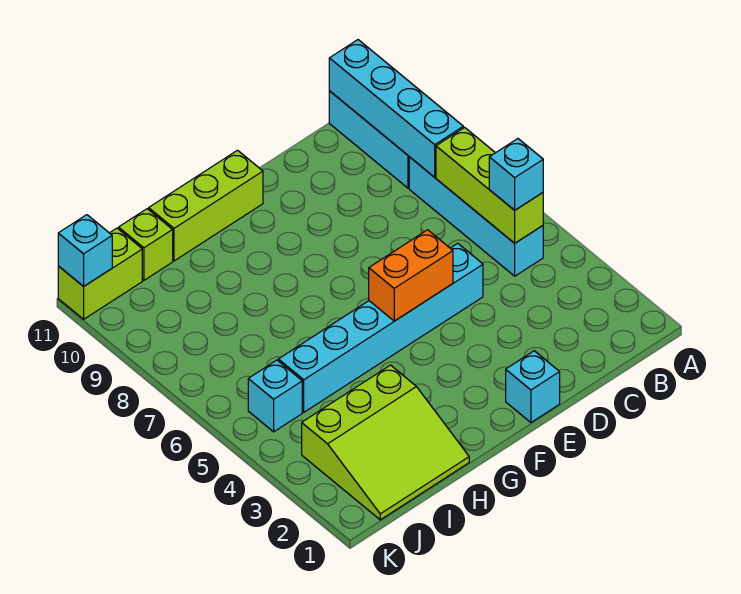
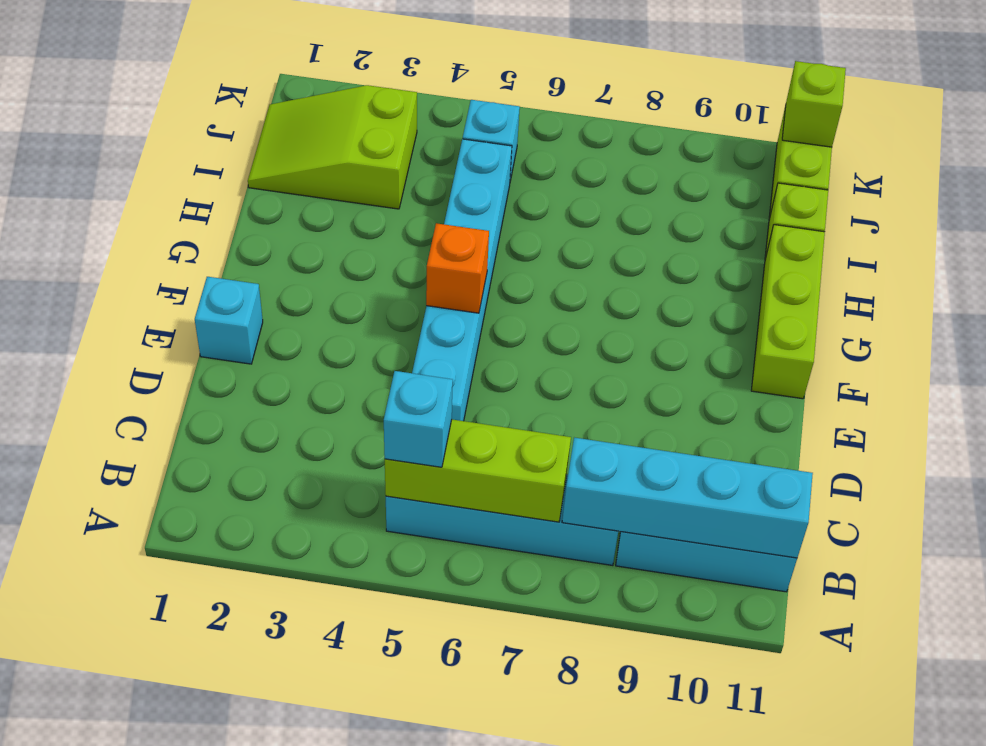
orange 1x2 brick [369,230,453,321] -> orange 1x1 brick [426,223,489,313]
lime 3x3 slope [302,365,469,520] -> lime 2x3 slope [248,85,417,209]
cyan 1x1 brick [58,215,112,286] -> lime 1x1 brick [782,61,846,147]

